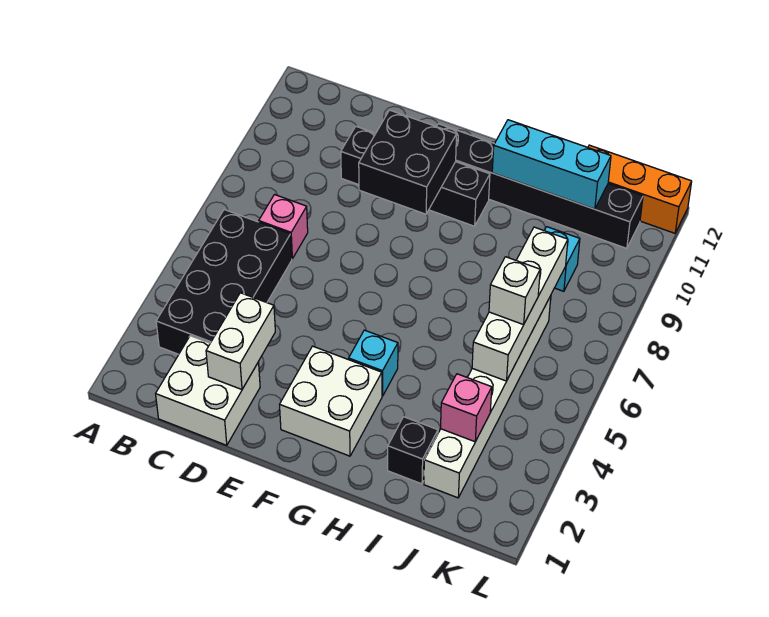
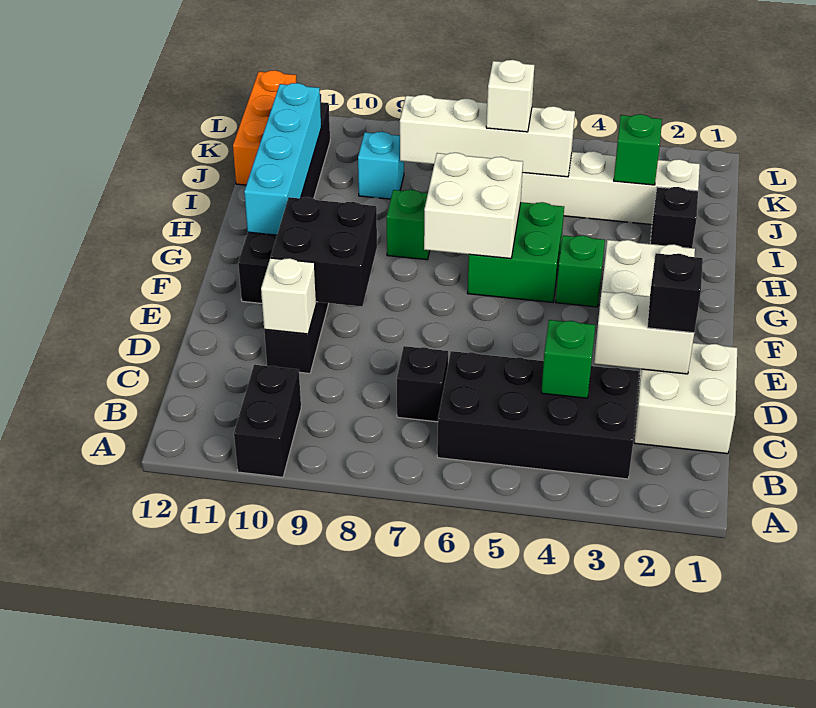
none -> black 1x2 brick [234,365,301,477]
none -> green 1x1 brick [541,320,595,398]
pink 1x1 brick [259,195,308,259] -> black 1x1 brick [397,346,448,422]
none -> black 1x1 brick [647,253,703,333]
none -> white 1x1 brick [261,258,316,334]
cyan 1x1 brick [349,330,398,396] -> green 1x1 brick [556,235,605,307]
none -> green 2x2 brick [468,202,564,302]
none -> white 2x2 brick [424,153,523,259]
none -> green 1x1 brick [387,190,430,260]
cyan 1x3 brick [492,120,611,209] -> cyan 1x4 brick [244,83,321,235]
pink 1x1 brick [441,374,492,442] -> green 1x1 brick [614,114,662,185]

